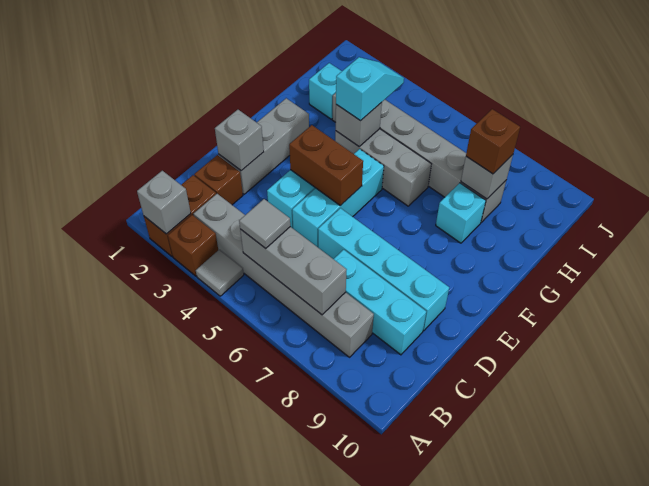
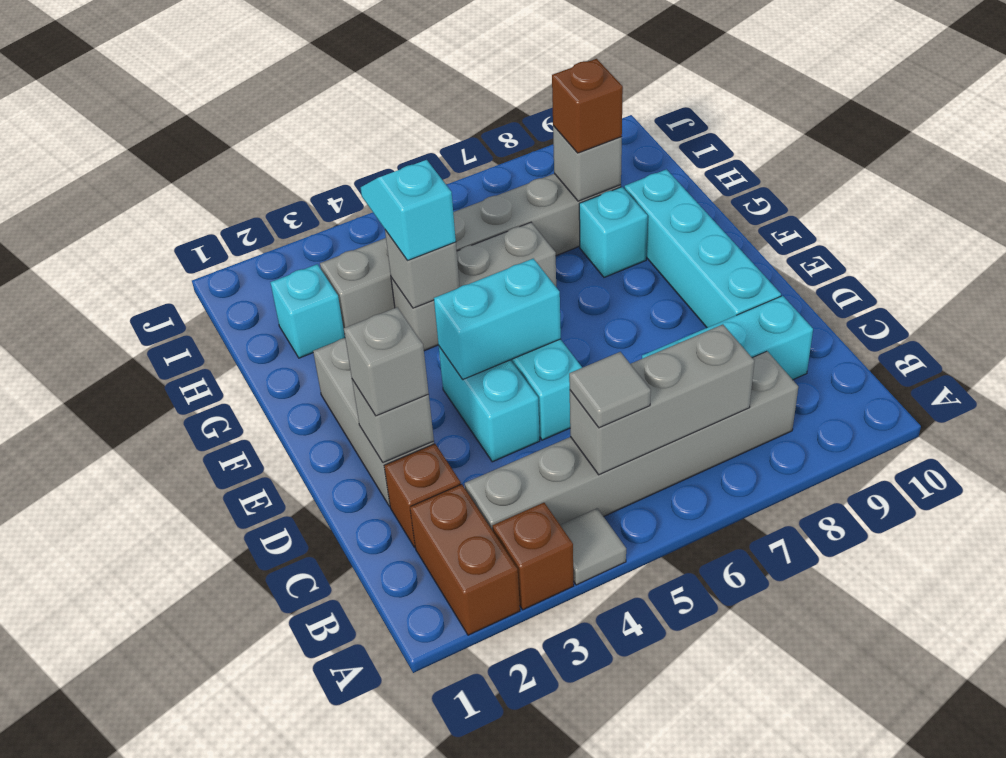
grey 1x1 brick [137,171,191,234] -> grey 1x1 brick moved to [344,307,429,416]
cyan 1x4 brick [318,208,449,331] -> cyan 1x4 brick turned to [624,169,781,328]
brown 1x2 brick [289,125,363,206] -> cyan 1x2 brick [434,259,561,379]

